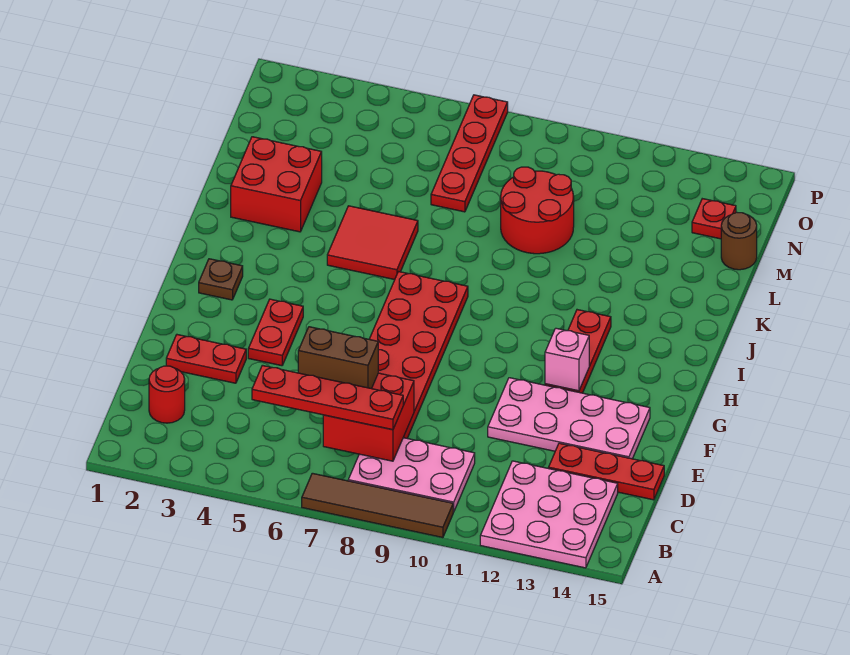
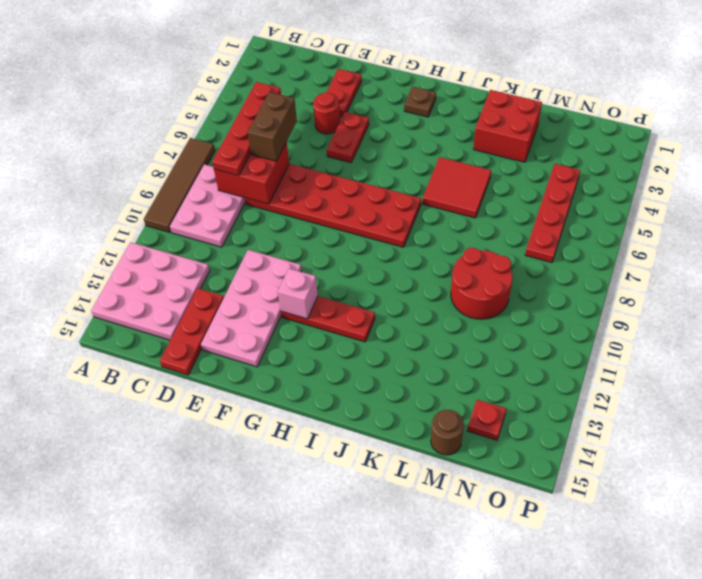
red 1x1 round brick [149,366,185,423] -> red 1x1 round brick moved to [313,93,340,134]
red 1x2 plate [248,299,303,366] -> red 1x2 plate turned to [327,112,369,163]
red 1x4 plate [431,95,508,212] -> red 1x4 plate turned to [525,164,580,263]

